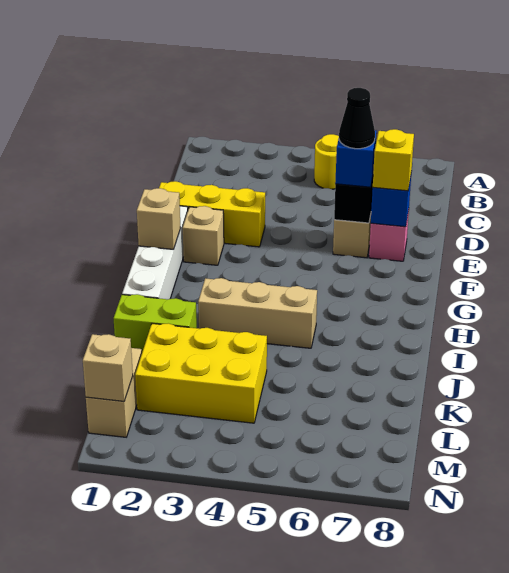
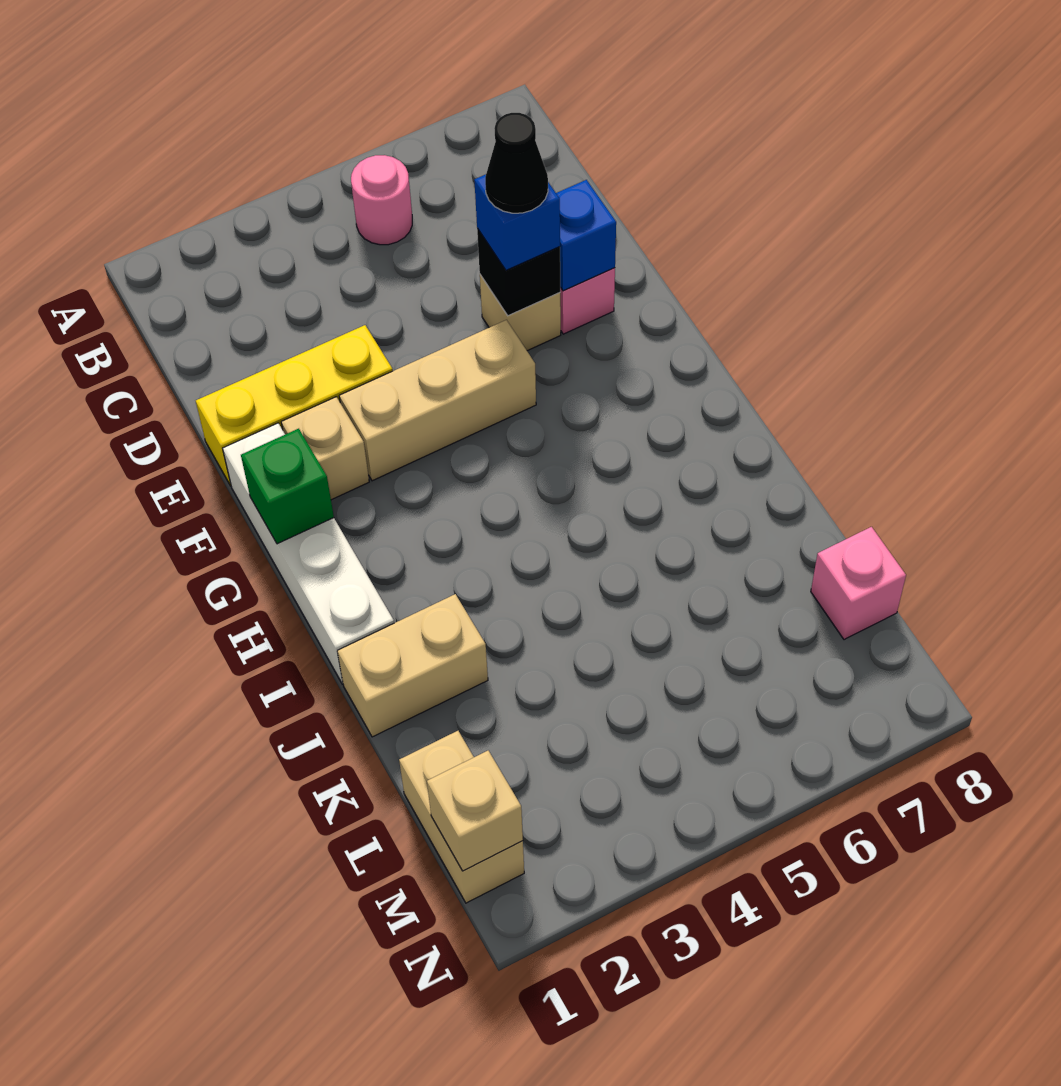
yellow 1x1 round brick [314,134,339,189] -> pink 1x1 round brick [351,155,412,245]
yellow 1x1 brick [373,129,414,191] -> none
tan 1x1 brick [137,188,180,250] -> green 1x1 brick [241,429,334,544]
tan 1x3 brick [198,278,317,348] -> tan 1x3 brick moved to [339,320,536,481]
lime 1x2 brick [114,294,197,352] -> tan 1x2 brick [337,594,488,737]
yellow 2x3 brick [135,323,267,423] -> none
none -> pink 1x1 brick [811,527,906,640]

